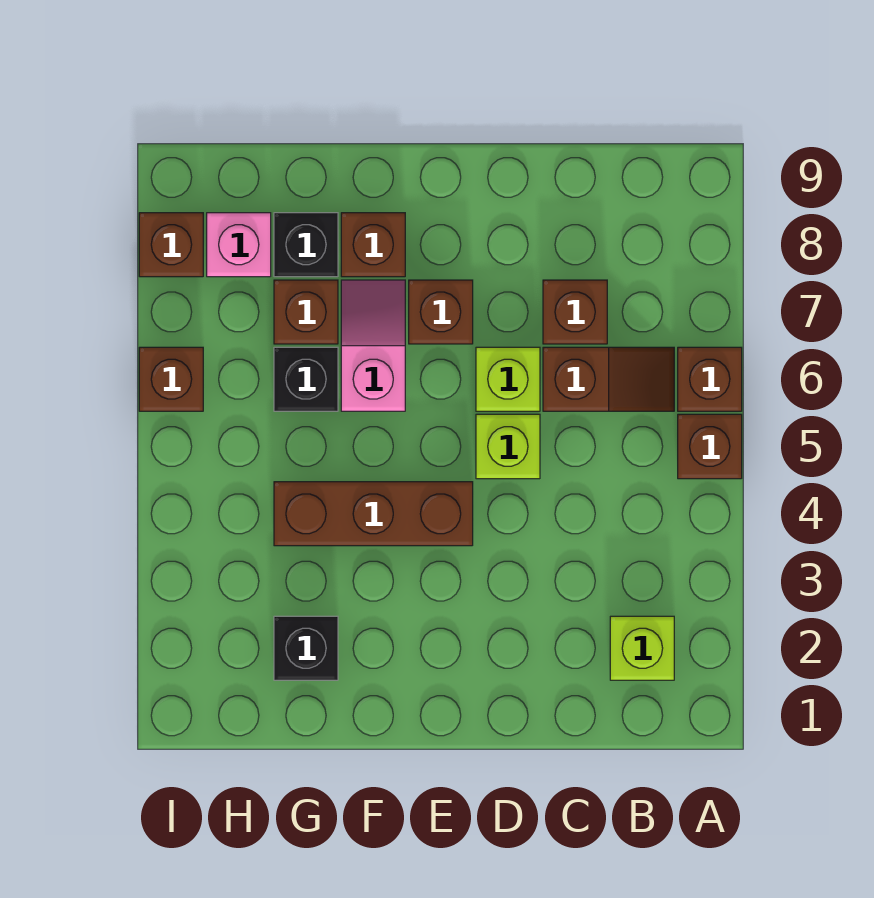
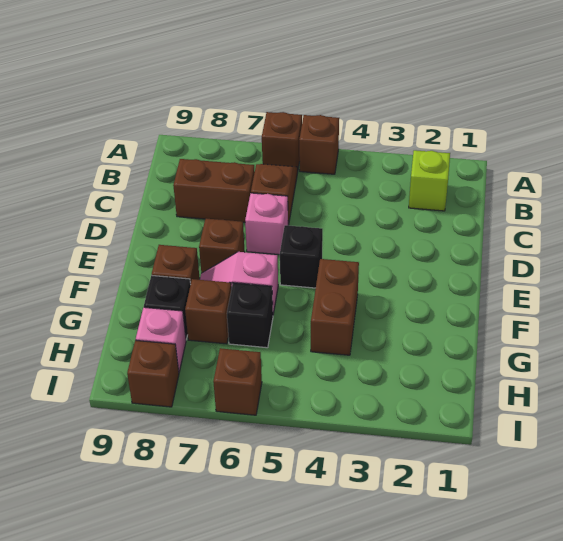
brown 1x1 brick [543,280,607,344] -> brown 1x2 brick [173,159,255,222]
lime 1x1 brick [476,414,540,479] -> none
lime 1x1 brick [476,347,540,411] -> pink 1x1 brick [245,193,288,255]
brown 1x3 brick [274,482,473,546] -> brown 1x2 brick [311,259,359,355]
black 1x1 brick [274,616,338,680] -> black 1x1 brick moved to [280,225,323,288]

